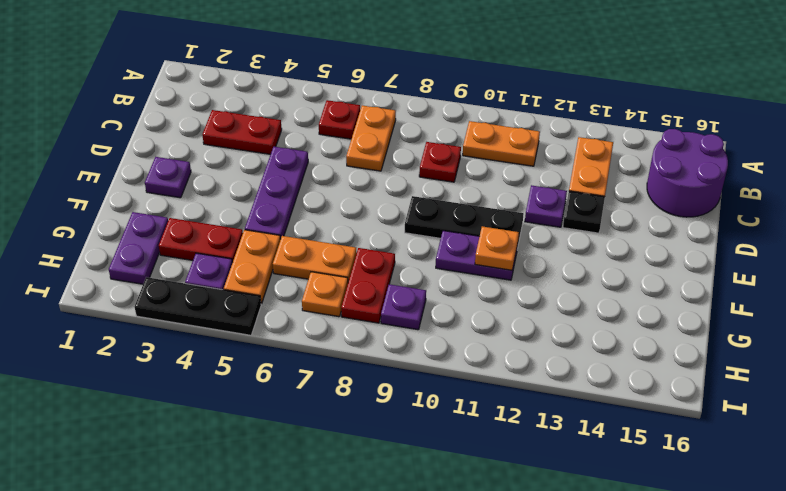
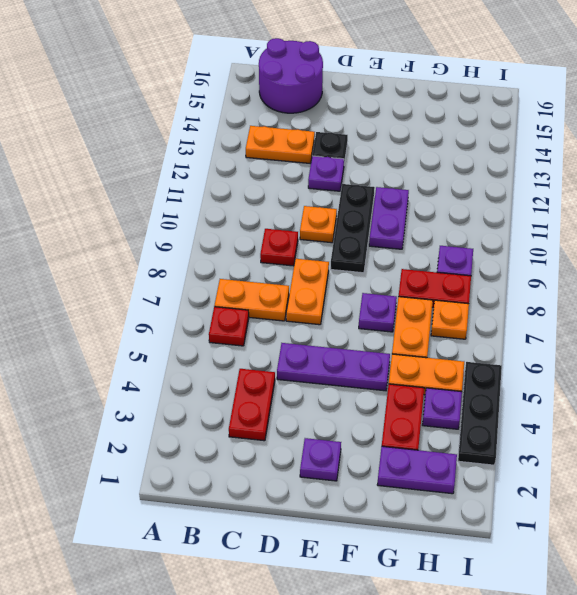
orange 1x2 plate [463,121,540,166] -> orange 1x2 plate moved to [286,259,329,325]
none -> purple 1x1 plate [359,293,397,332]
orange 1x1 plate [475,226,519,270] -> orange 1x1 plate moved to [300,206,337,243]

